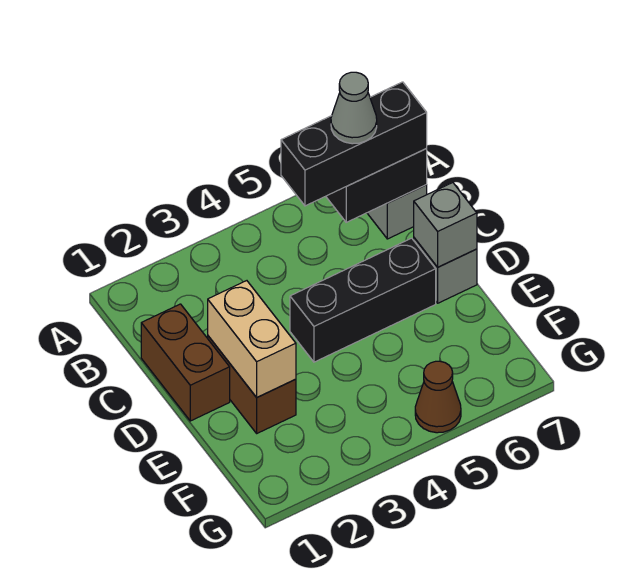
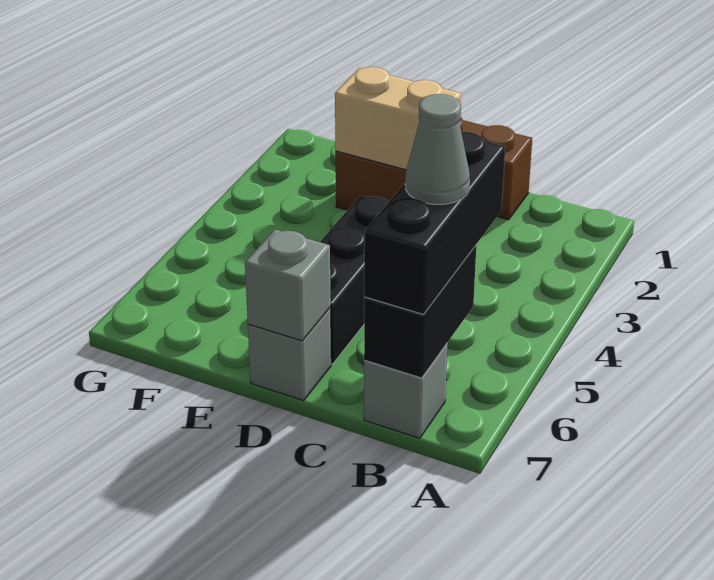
brown 1x1 cone [415,361,461,433] -> none

